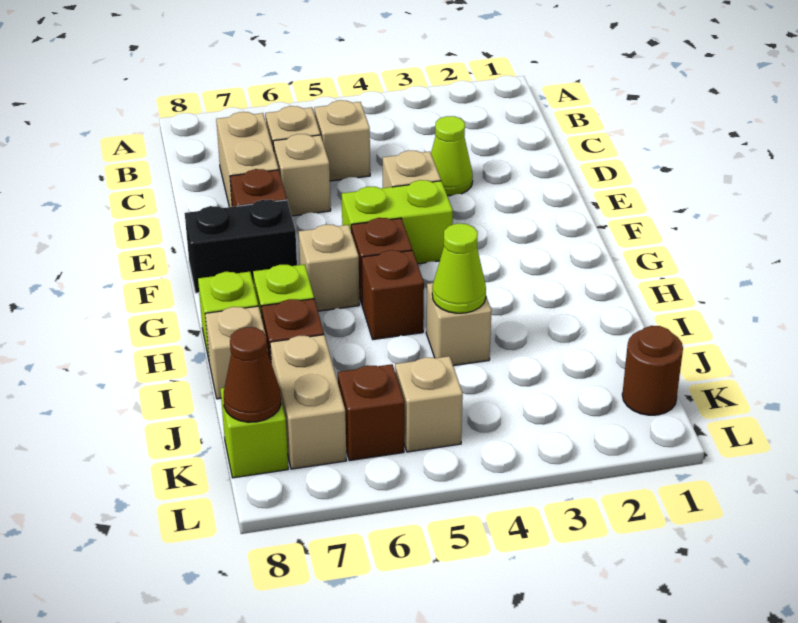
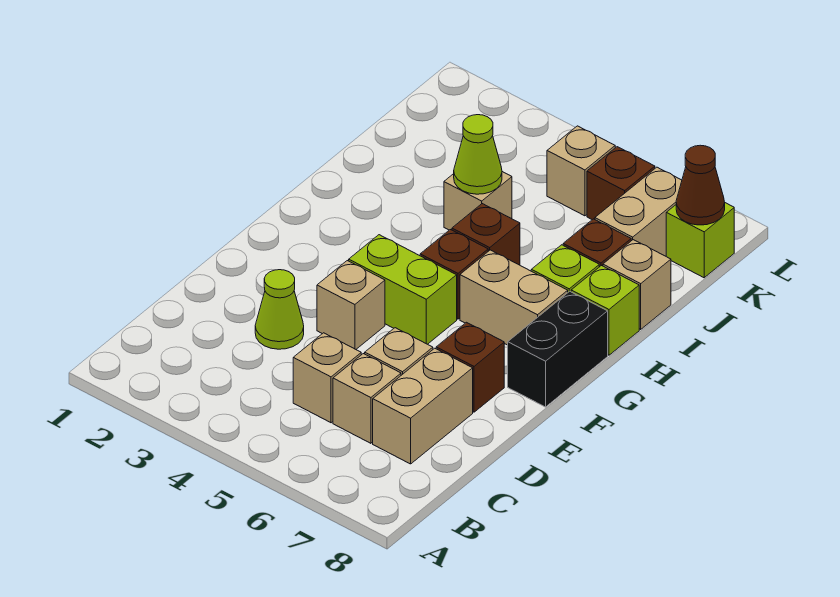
black 1x2 brick [185,200,297,293] -> black 1x2 brick turned to [508,291,608,407]
tan 1x1 brick [299,225,359,311] -> tan 1x2 brick [460,250,568,345]
brown 1x1 round brick [622,326,683,415] -> none

